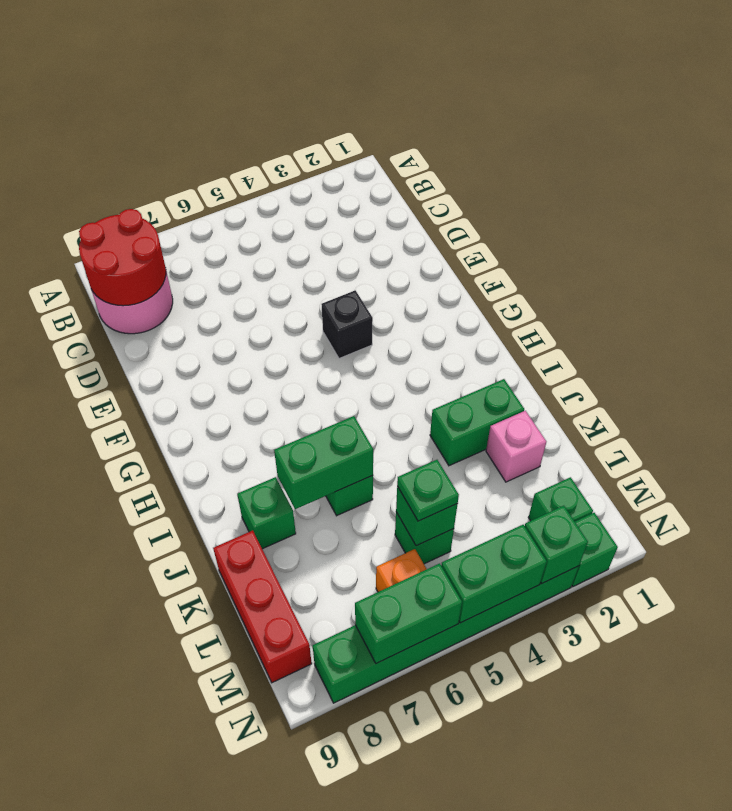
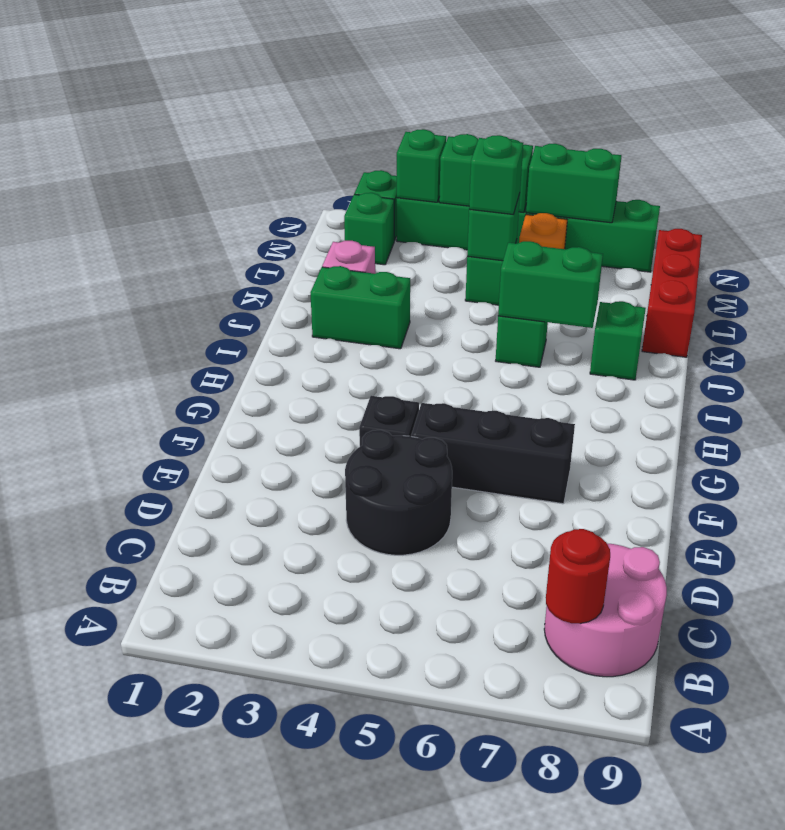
red 2x2 round brick [79,209,166,306] -> red 1x1 round brick [546,529,610,624]
none -> black 2x2 round brick [345,430,452,555]
none -> black 1x3 brick [411,403,575,504]
green 1x1 plate [397,460,459,521] -> green 1x1 brick [469,135,523,215]

